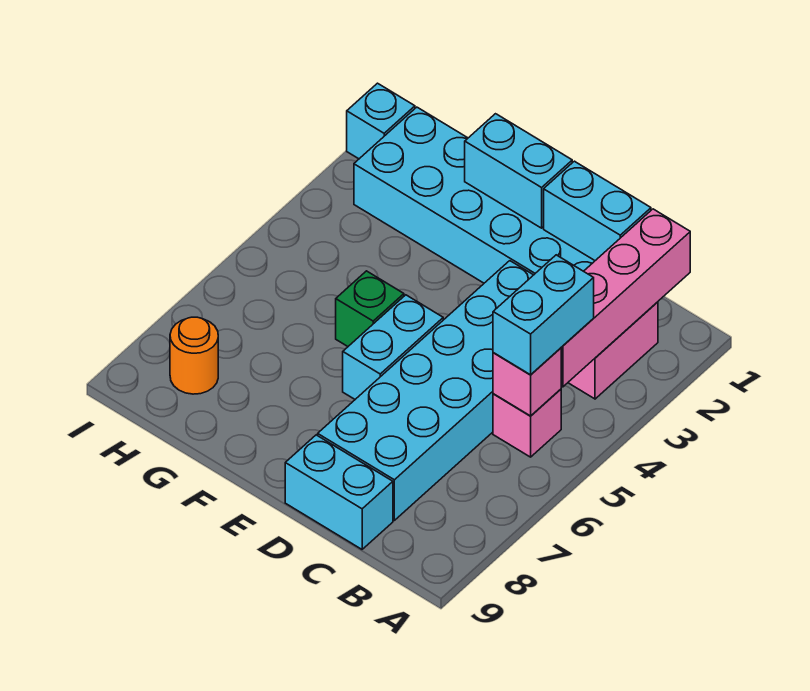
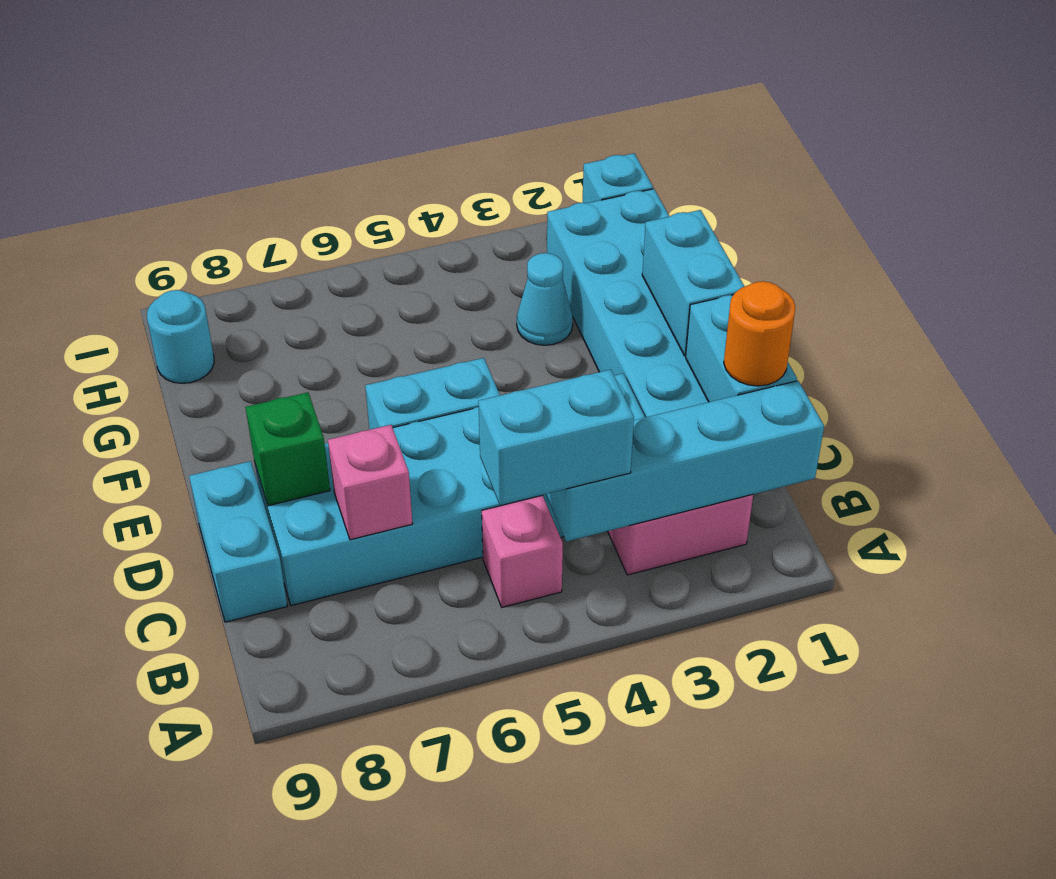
pink 1x4 brick [561,209,690,387] -> cyan 1x4 brick [546,381,824,542]
pink 1x1 brick [493,348,561,416] -> pink 1x1 brick moved to [328,425,412,540]
green 1x1 brick [336,271,404,346] -> green 1x1 brick moved to [245,392,330,506]
none -> cyan 1x1 cone [517,253,573,345]
orange 1x1 round brick [170,317,218,394] -> orange 1x1 round brick moved to [724,281,795,386]
none -> cyan 1x1 round brick [147,290,214,383]

